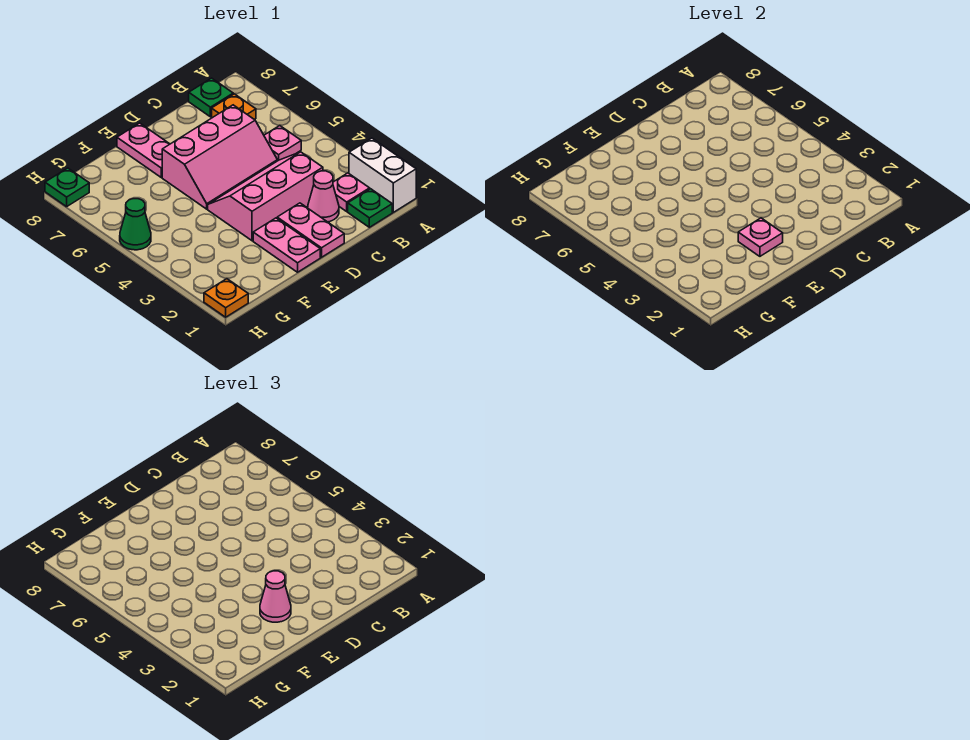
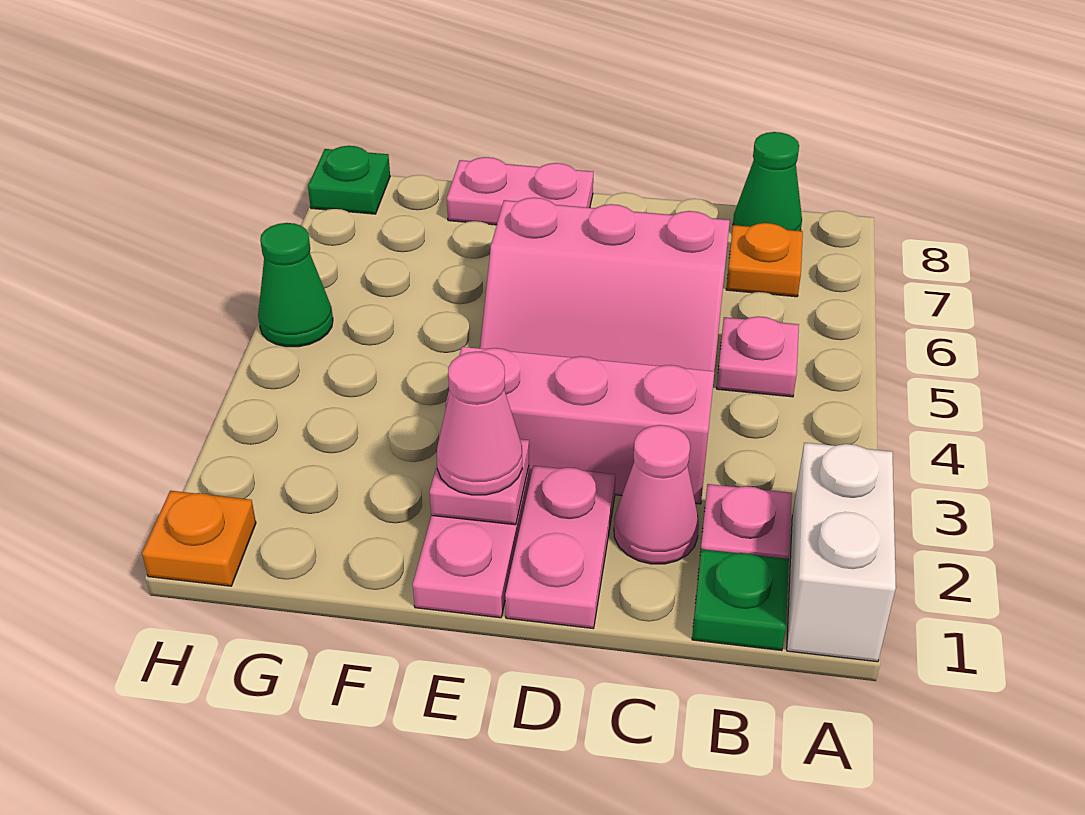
green 1x1 plate [189,78,233,117] -> green 1x1 cone [733,132,802,231]
pink 1x2 plate [117,123,169,177] -> pink 1x2 plate turned to [447,157,593,225]

